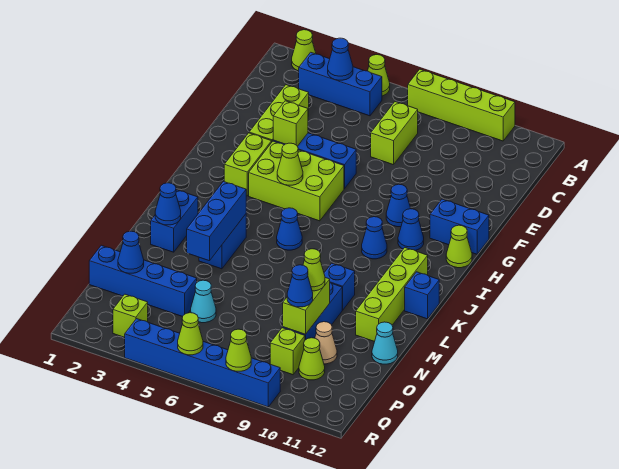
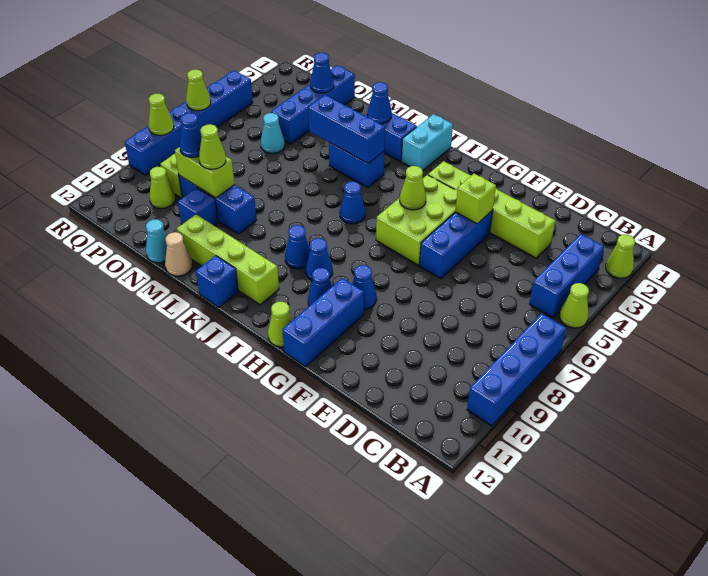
lime 1x4 brick [408,69,515,141] -> blue 1x4 brick [467,314,566,426]
blue 1x1 cone [328,38,353,80] -> blue 1x1 cone moved to [285,225,310,269]
lime 1x2 brick [371,102,418,165] -> none
blue 1x2 brick [430,199,489,254] -> blue 1x3 brick [282,278,364,367]
none -> cyan 1x2 brick [402,114,453,170]
blue 1x1 brick [324,263,355,310] -> blue 1x1 brick moved to [178,188,218,225]
tan 1x1 cone [315,322,337,364] -> tan 1x1 cone moved to [165,232,192,276]
lime 1x1 brick [113,294,148,337] -> none

